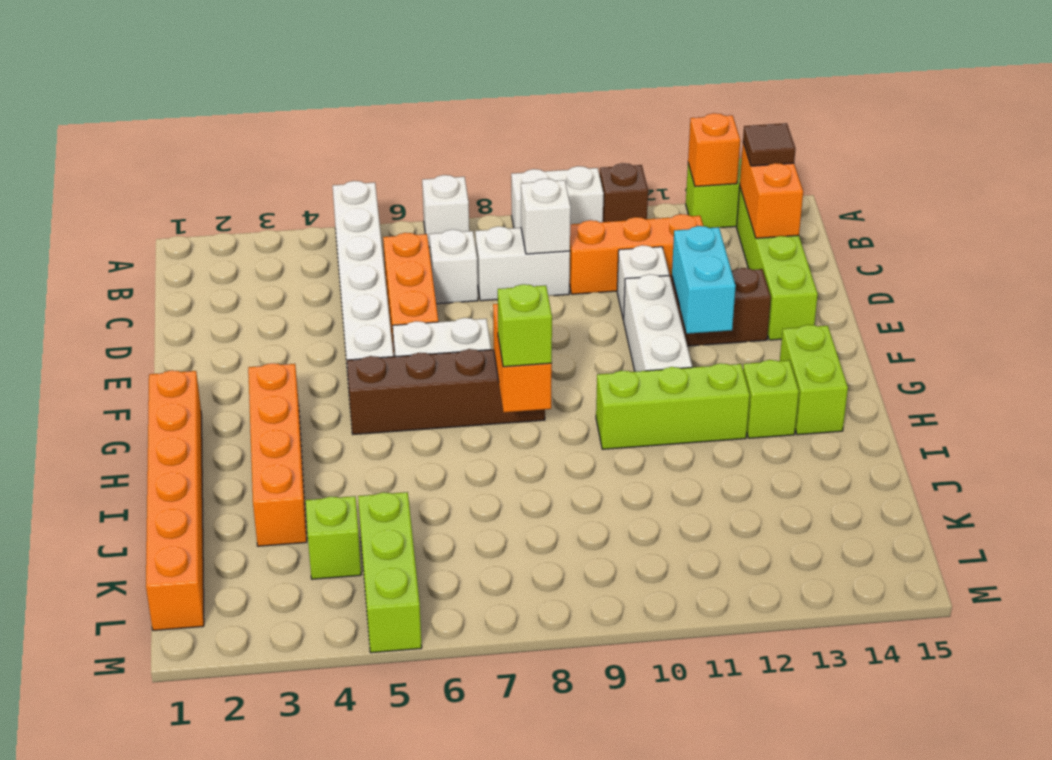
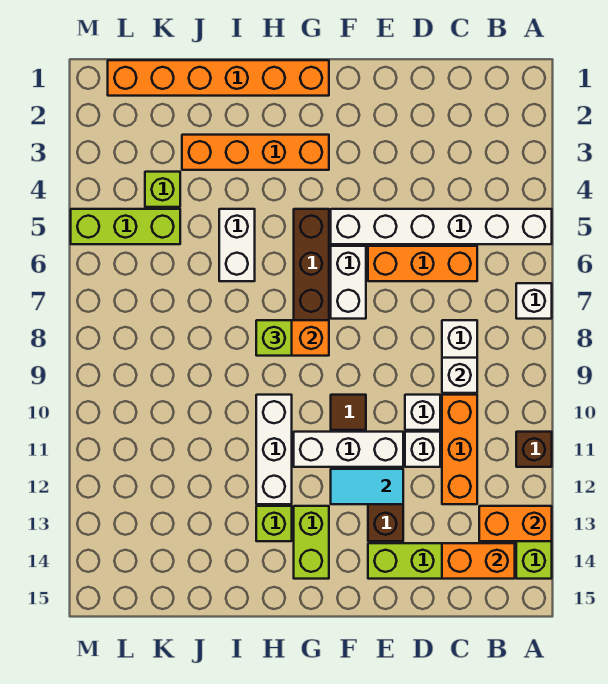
white 1x2 brick [511,166,604,228] -> white 1x2 brick moved to [219,209,255,281]
orange 1x1 brick [688,113,740,187] -> orange 1x2 brick [479,506,552,541]
brown 1x1 tile [743,123,795,166] -> brown 1x1 tile moved to [331,395,366,430]
white 1x1 brick [429,230,478,304] -> white 1x1 brick moved to [405,395,440,430]
cyan 1x2 brick [672,226,736,334] -> cyan 1x2 tile [331,469,403,504]
lime 1x2 brick [780,325,848,435] -> lime 1x2 brick turned to [294,506,329,579]
lime 1x3 brick [596,363,750,449] -> white 1x3 brick [256,395,292,504]

